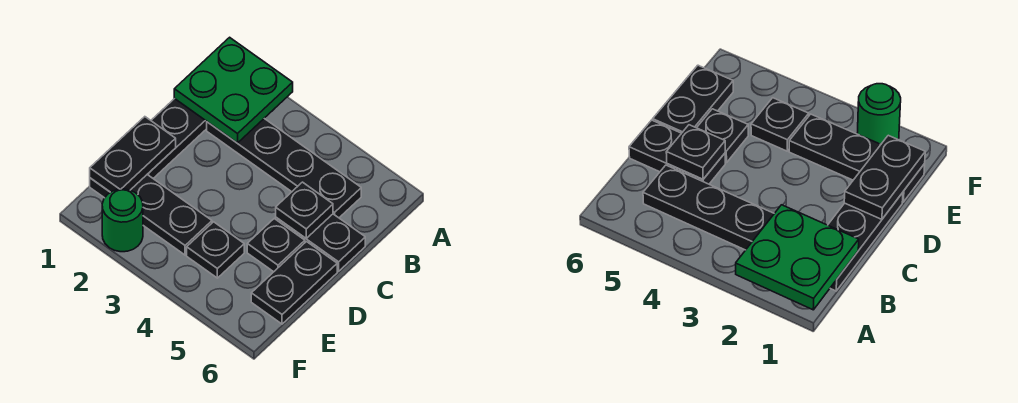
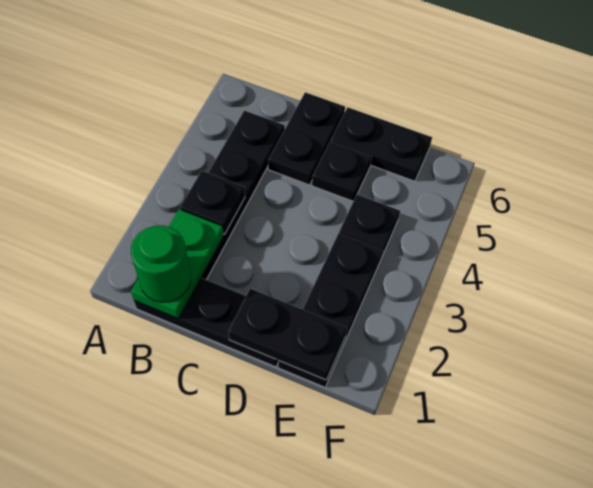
green 2x2 plate [174,37,293,143] -> green 1x2 plate [131,210,224,319]
black 1x1 plate [276,182,333,238] -> black 1x1 plate moved to [180,171,245,234]
green 1x1 round brick [102,189,143,252] -> green 1x1 round brick moved to [131,226,191,302]

